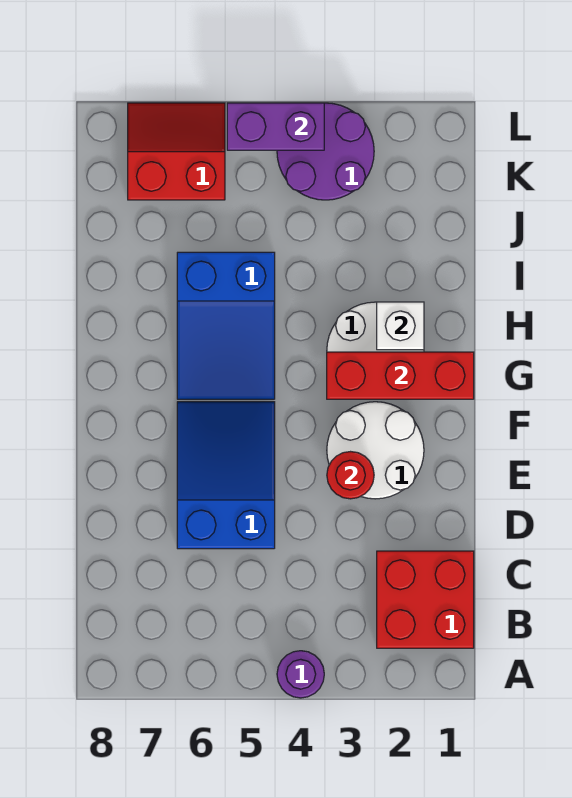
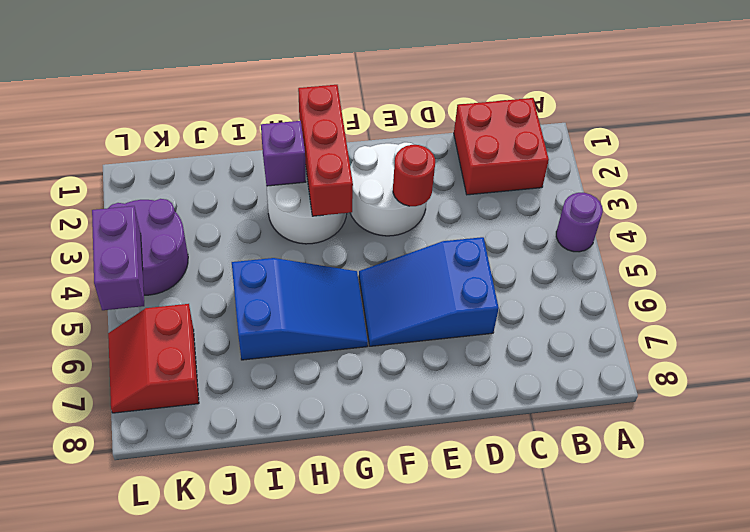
white 1x1 brick [377,302,424,350] -> purple 1x1 brick [261,121,306,186]

